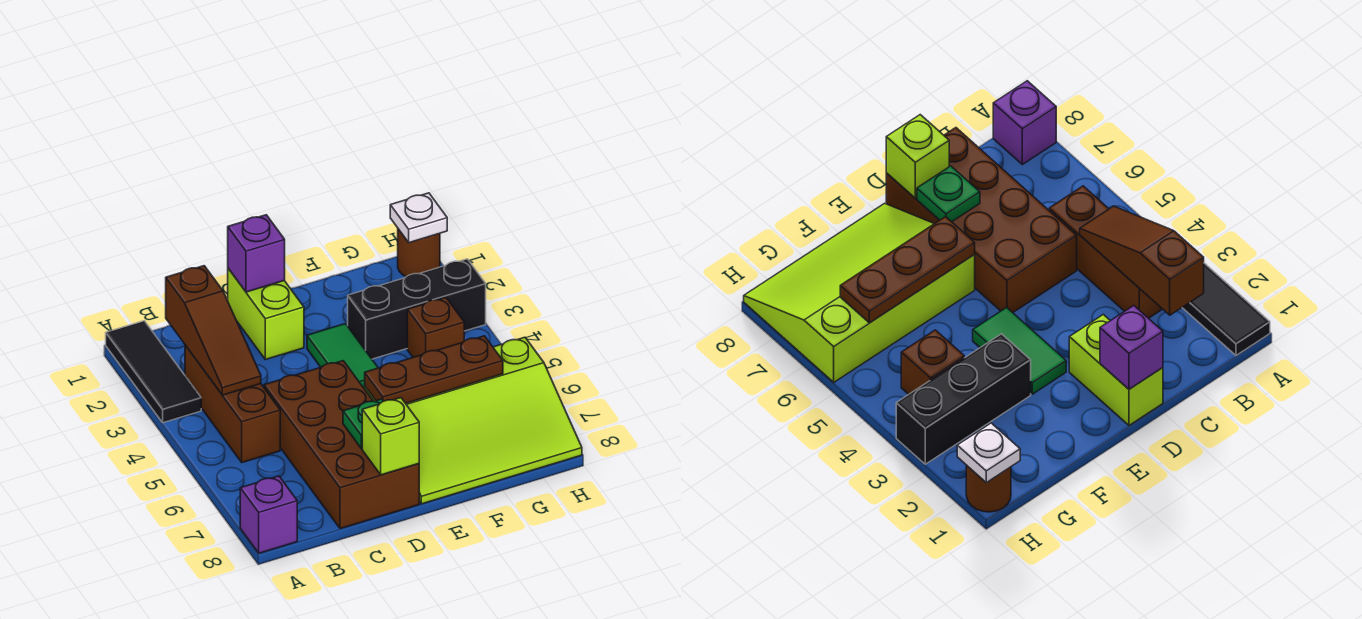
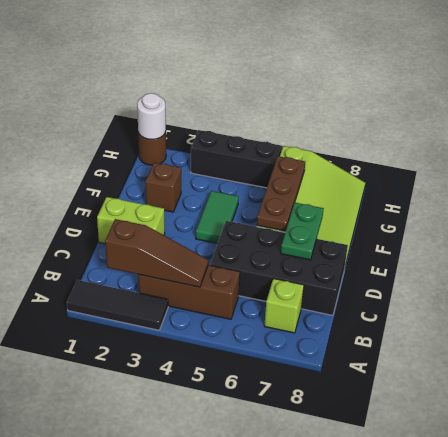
purple 1x1 brick [240,476,297,553] -> none
brown 2x4 brick [264,361,419,529] -> black 2x4 brick [210,221,348,315]
purple 1x1 brick [228,215,285,292] -> none
green 1x1 plate [343,399,383,449] -> green 1x2 plate [281,203,324,260]
lime 1x1 brick [362,398,419,475] -> lime 1x1 brick moved to [264,279,304,333]
green 1x2 tile [307,324,378,389] -> green 1x2 tile turned to [196,191,239,244]
black 1x3 brick [348,259,486,359] -> black 1x3 brick turned to [191,130,282,188]
brown 1x1 brick [407,297,464,357] -> brown 1x1 brick moved to [145,162,181,212]
white 1x1 plate [390,193,447,243] -> white 1x1 round brick [137,93,166,140]

